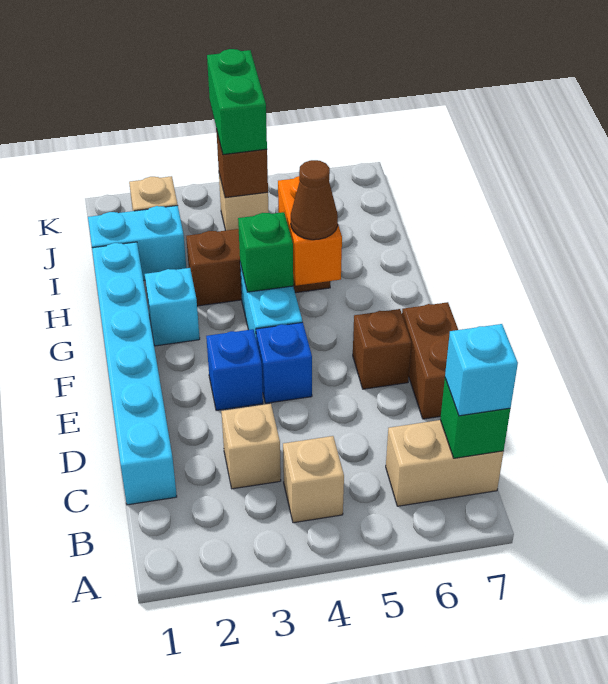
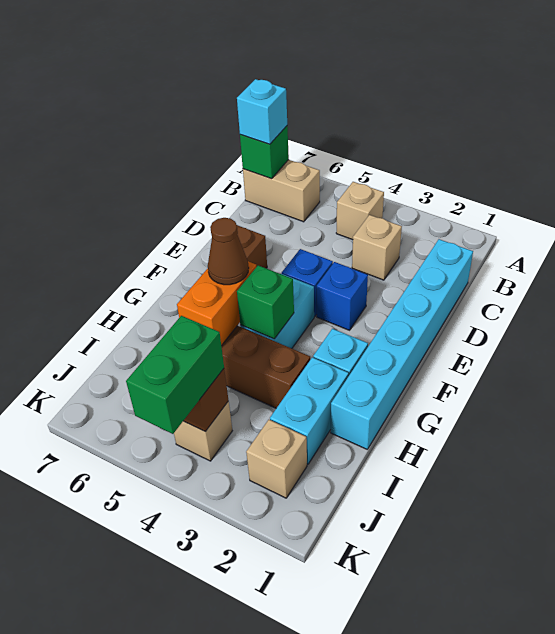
brown 1x2 brick [402,302,458,419] -> none
cyan 1x2 brick [88,206,186,281] -> cyan 1x2 brick turned to [270,357,349,464]

